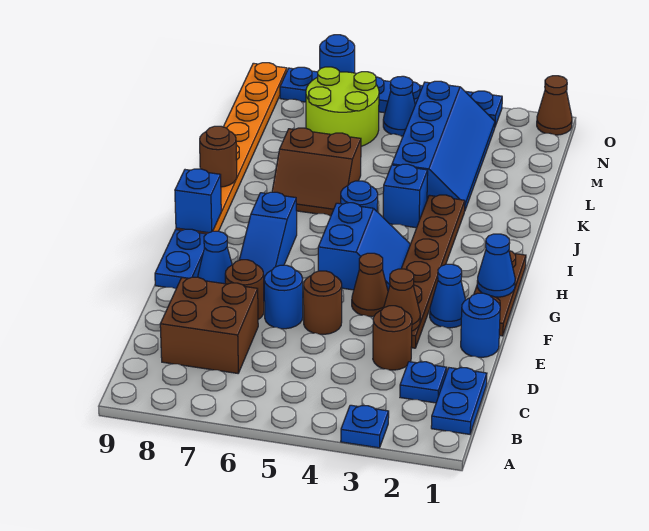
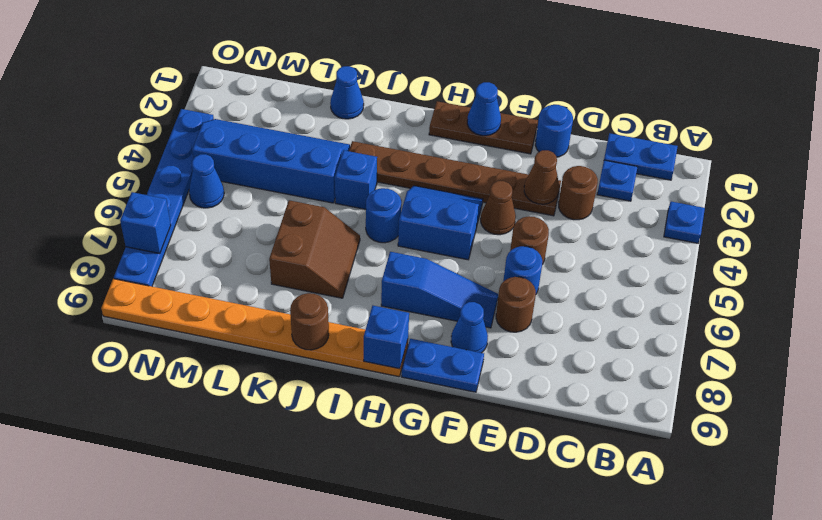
brown 2x2 brick [160,277,258,373] -> none
blue 1x1 cone [430,264,465,328] -> blue 1x1 cone moved to [330,66,364,119]
lime 2x2 round brick [306,67,379,146] -> none
brown 1x1 cone [537,76,572,135] -> none
blue 1x1 round brick [320,35,355,73] -> blue 1x1 brick [120,192,171,254]

